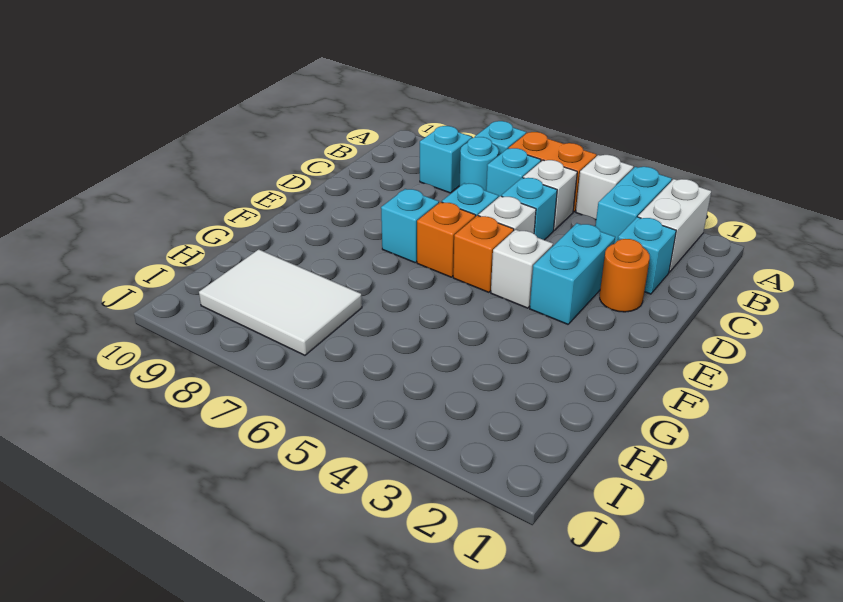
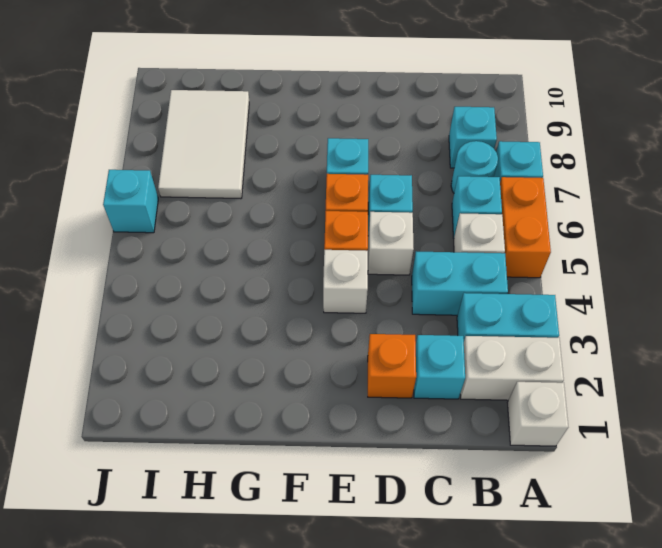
white 1x1 brick [576,155,633,220] -> white 1x1 brick moved to [507,382,568,446]
cyan 1x1 brick [501,178,557,240] -> cyan 1x1 brick moved to [103,170,158,233]
orange 1x1 round brick [600,239,650,312] -> orange 1x1 brick [368,334,416,398]
cyan 1x2 brick [530,223,615,324] -> cyan 1x2 brick moved to [412,251,508,315]

